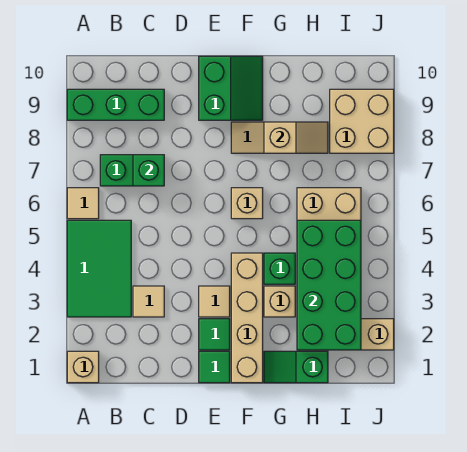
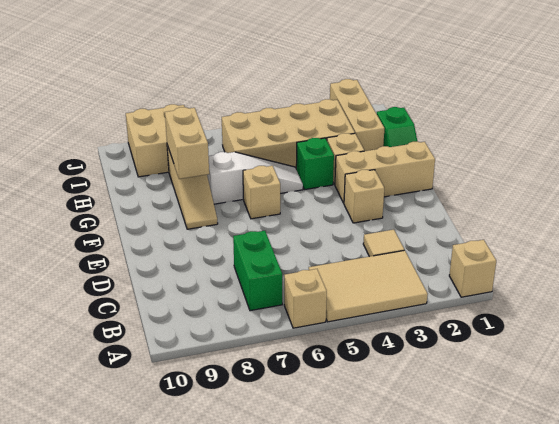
green 2x3 tile [67,220,131,317] -> tan 2x3 tile [309,250,428,322]
tan 1x1 tile [67,188,99,219] -> tan 1x1 brick [284,269,327,328]
green 1x3 brick [67,89,164,120] -> none
green 1x1 brick [133,155,164,186] -> none
green 1x1 tile [199,351,230,383] -> none
green 1x1 tile [199,319,230,350] -> none
tan 1x1 tile [199,286,230,317] -> tan 1x1 brick [344,170,384,223]
green 2x2 slope [199,56,263,120] -> none
tan 1x4 brick [231,253,263,383] -> tan 1x3 brick [335,142,435,203]
none -> white 1x3 slope [207,152,303,204]
tan 1x2 slope [264,122,328,153] -> tan 1x2 brick [165,107,209,179]
green 2x4 brick [297,220,361,350] -> none

